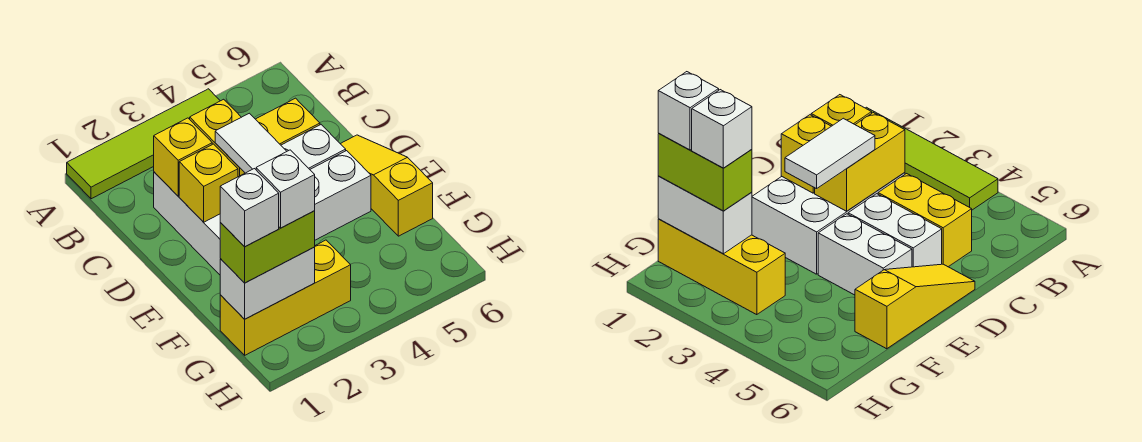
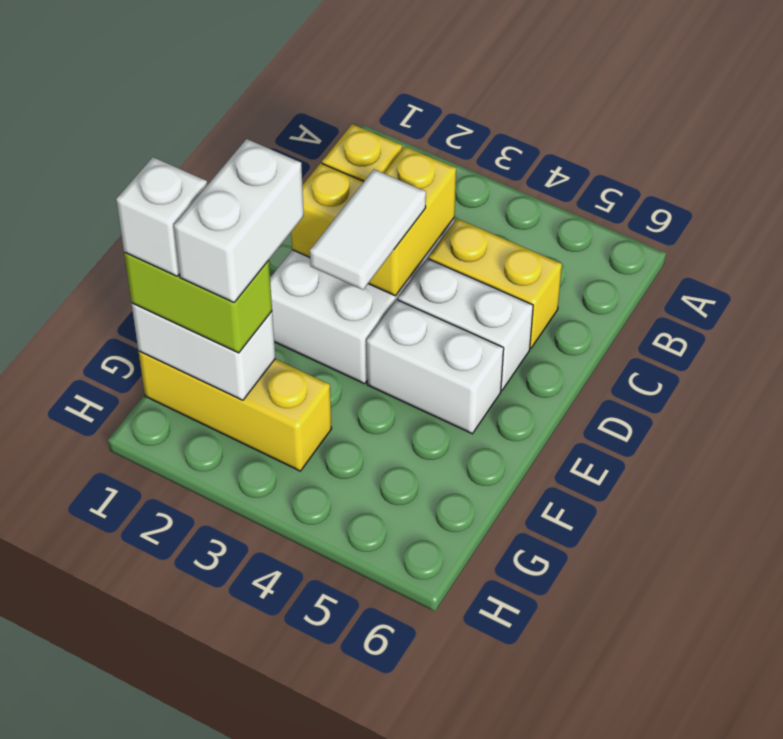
lime 1x4 tile [67,89,220,199] -> none
yellow 1x3 slope [341,135,433,236] -> none
white 1x1 brick [256,150,315,228] -> white 1x2 brick [174,139,304,303]

